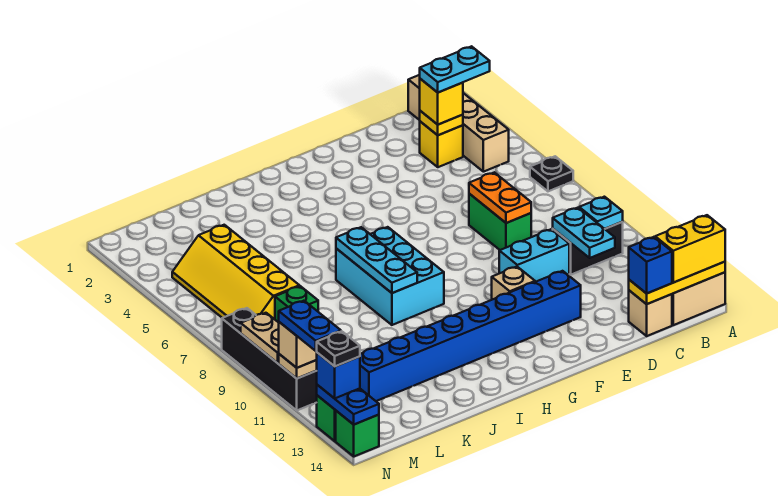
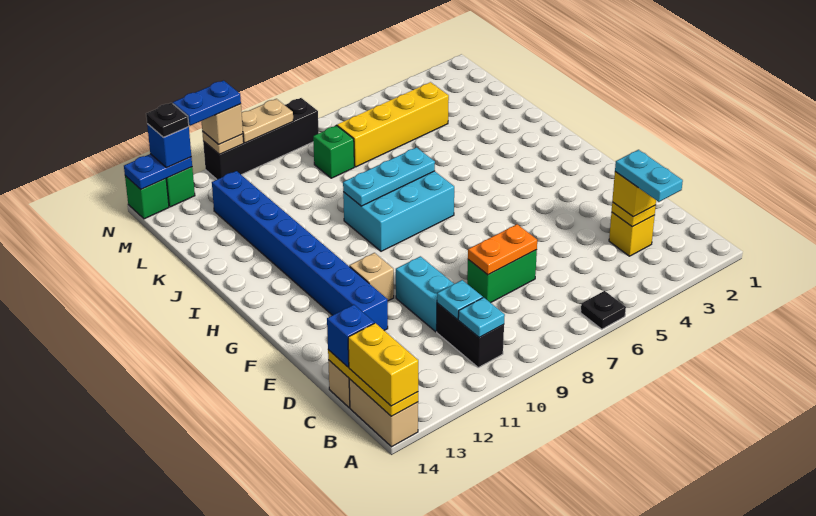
tan 1x4 brick [408,75,509,172] -> none
cyan 1x2 plate [553,208,615,258] -> cyan 1x1 plate [437,280,483,319]

